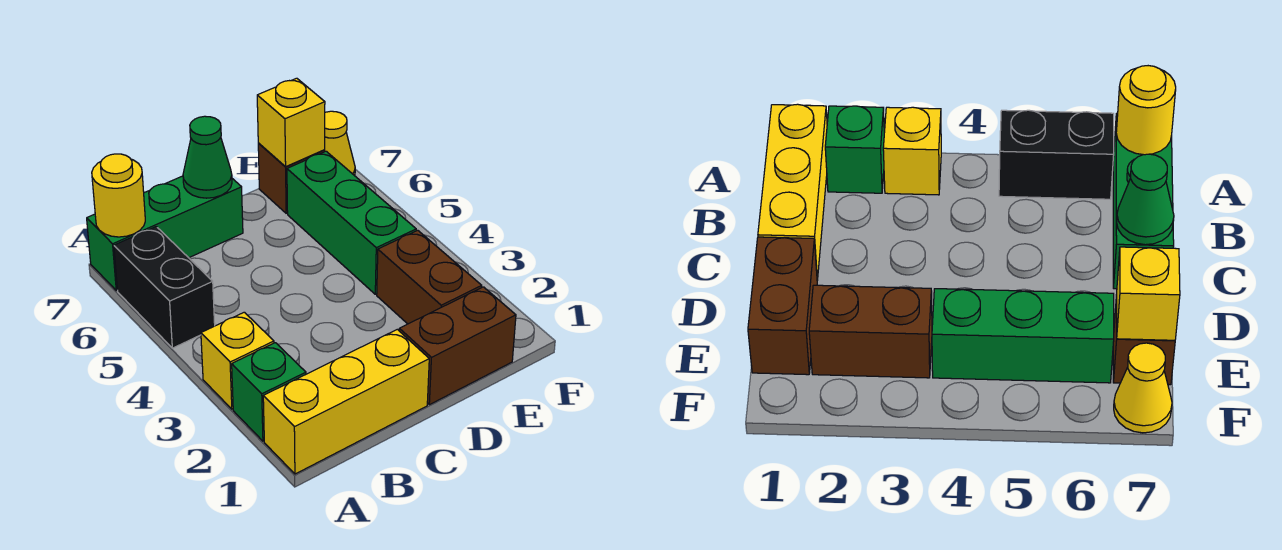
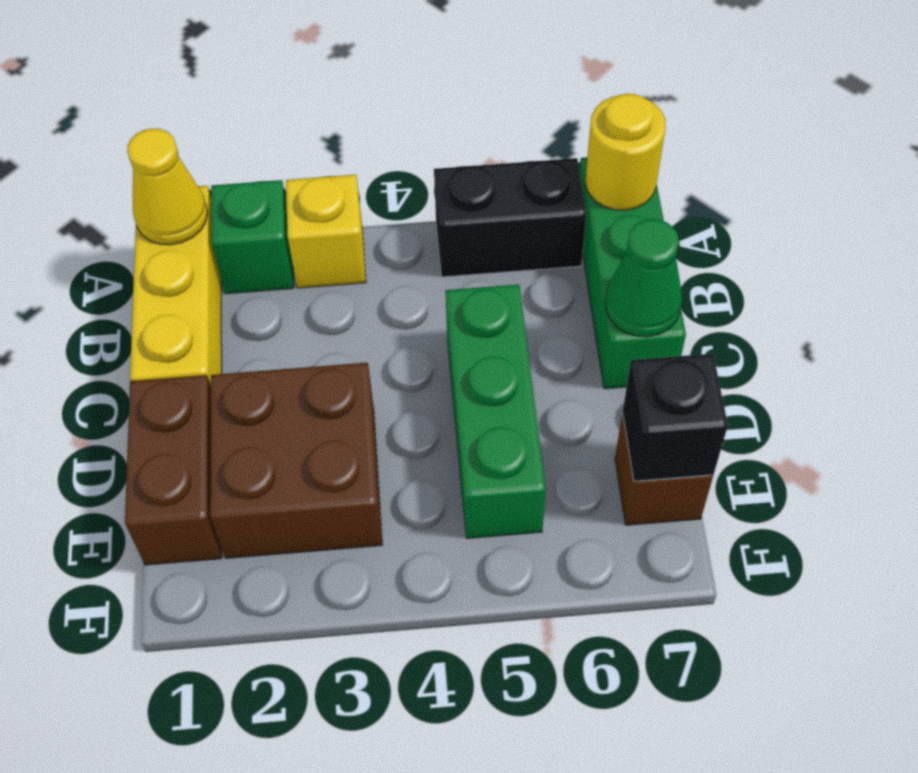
brown 1x2 brick [377,230,482,324] -> brown 2x2 brick [210,363,382,558]
green 1x3 brick [287,151,416,294] -> green 1x3 brick turned to [446,285,546,538]
yellow 1x1 brick [257,78,325,167] -> black 1x1 brick [623,354,728,481]
yellow 1x1 cone [325,111,355,176] -> yellow 1x1 cone moved to [127,129,208,245]

